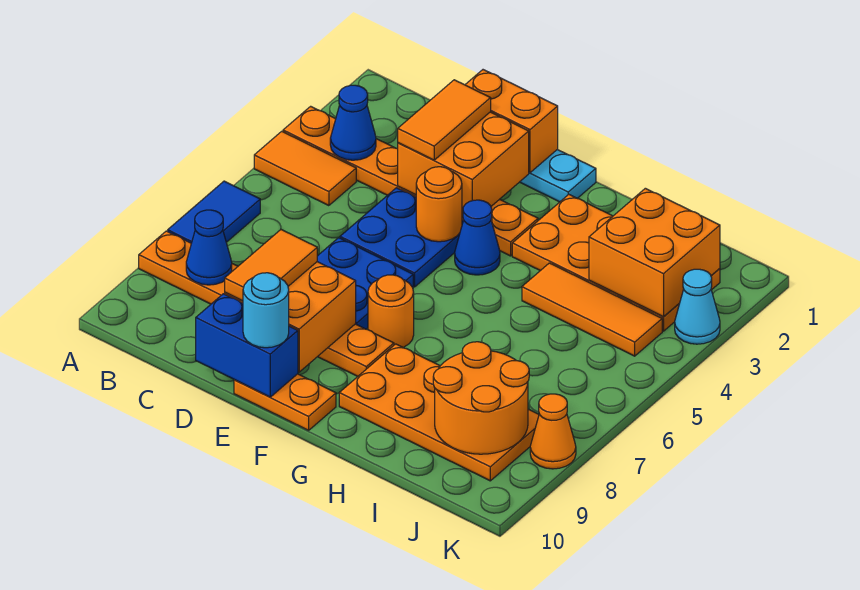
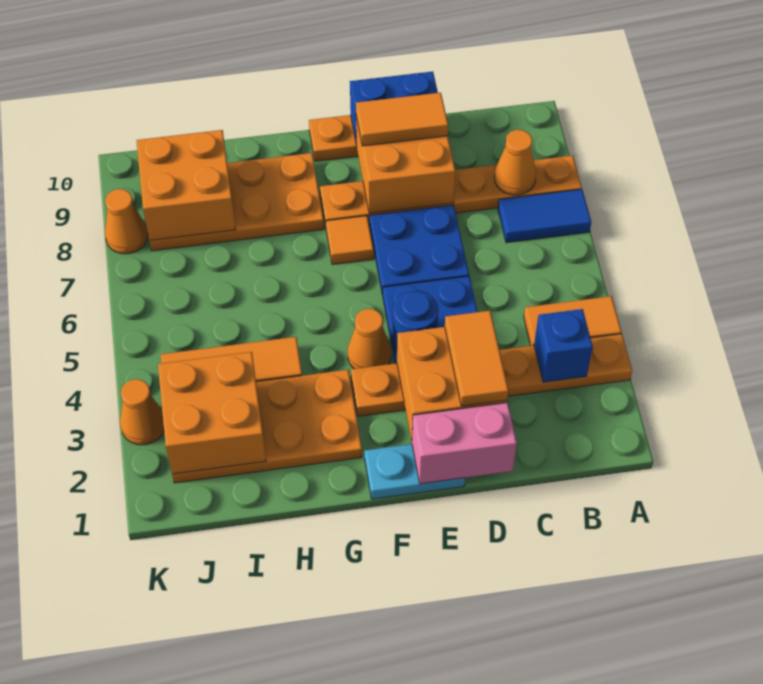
blue 1x2 tile [168,181,260,243] -> blue 1x2 tile turned to [498,189,591,243]
blue 1x1 cone [330,85,376,160] -> blue 1x1 brick [534,309,593,382]
blue 1x1 cone [186,210,232,285] -> orange 1x1 cone [494,130,536,195]
orange 1x2 brick [465,70,558,173] -> pink 1x2 brick [412,403,517,484]
orange 1x2 tile [225,230,317,301] -> orange 1x2 tile turned to [356,93,448,146]
orange 1x1 round brick [416,167,462,242] -> blue 1x1 round brick [393,291,438,350]
cyan 1x1 round brick [243,273,289,348] -> none
blue 1x1 cone [455,200,500,275] -> orange 1x1 cone [348,309,391,369]
orange 1x1 round brick [368,275,414,347] -> orange 1x1 tile [326,216,374,264]
orange 2x2 round brick [433,342,529,454] -> orange 2x2 brick [136,130,236,240]
cyan 1x1 cone [675,269,720,344] -> orange 1x1 cone [120,379,164,445]

